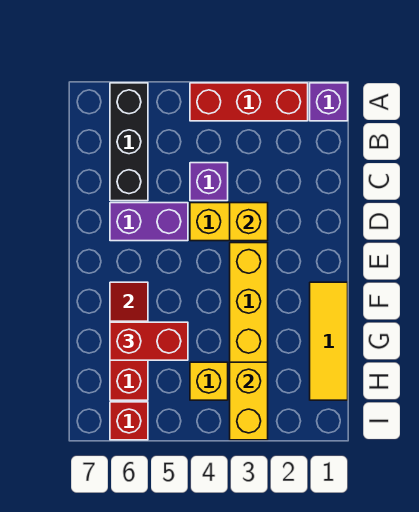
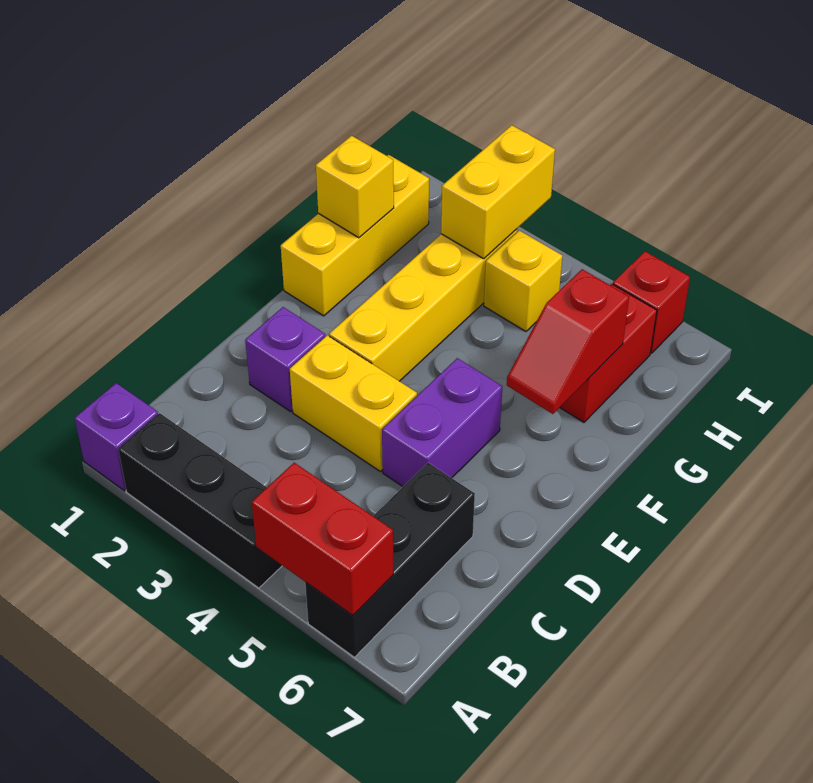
red 1x3 brick [190,83,308,121] -> black 1x3 brick [118,413,282,588]
purple 1x1 brick [190,163,228,201] -> purple 1x1 brick moved to [245,307,325,411]
yellow 1x1 brick [230,203,268,241] -> yellow 1x1 brick moved to [316,136,394,238]
purple 1x2 brick [110,203,188,241] -> purple 1x2 brick turned to [382,358,502,486]
yellow 1x3 tile [310,282,348,400] -> yellow 1x3 brick [281,155,429,316]
red 1x2 brick [110,322,188,360] -> red 1x2 brick moved to [252,463,393,615]

